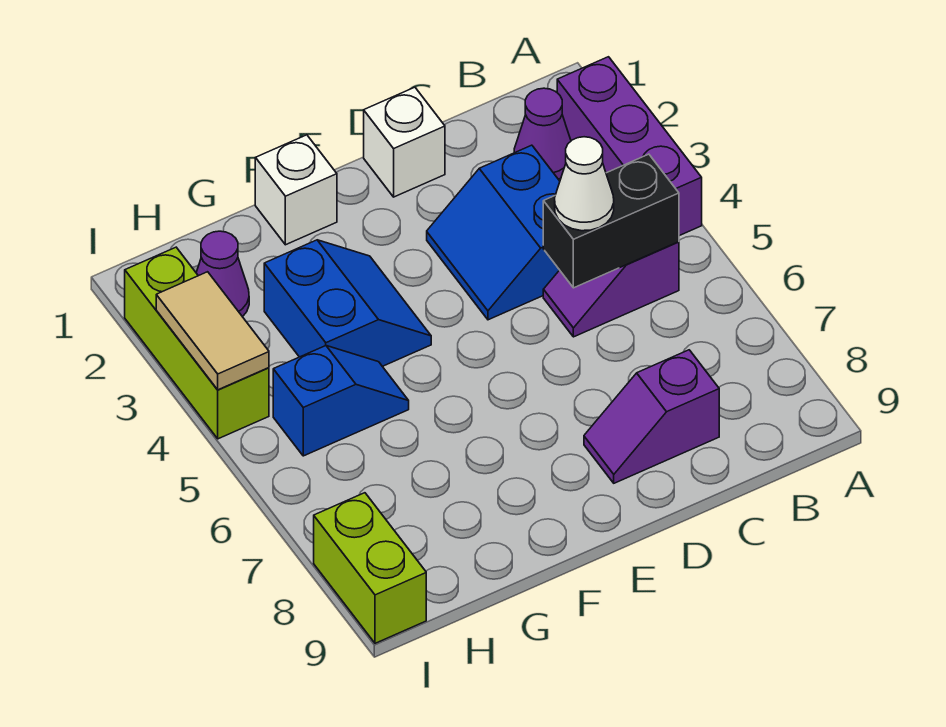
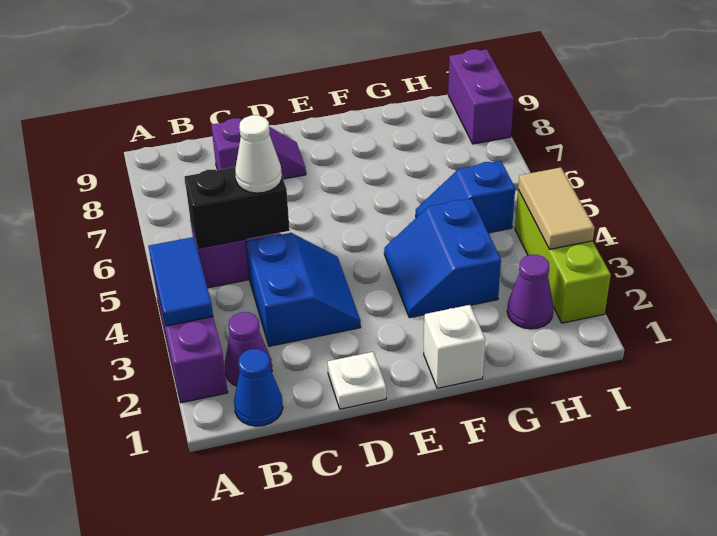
none -> blue 1x2 tile [148,237,213,326]
none -> blue 1x1 cone [234,349,283,426]
white 1x1 brick [364,87,445,197] -> white 1x1 plate [328,352,386,409]
lime 1x2 brick [314,493,426,643] -> purple 1x2 brick [448,49,514,144]

